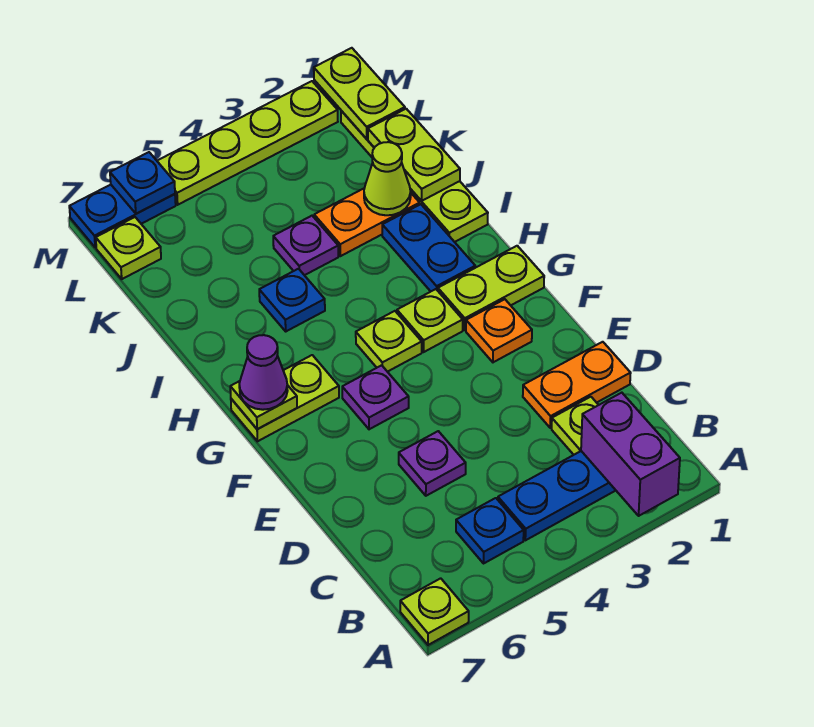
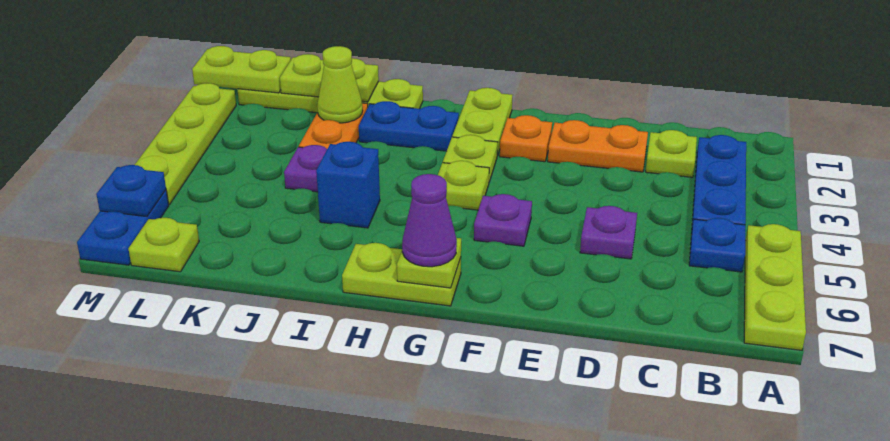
purple 1x2 brick [581,393,680,516] -> none
lime 1x1 plate [400,578,469,645] -> lime 1x3 plate [744,224,806,350]
orange 1x2 plate [523,342,631,428] -> orange 1x2 plate turned to [548,120,648,172]
lime 1x2 plate [231,355,339,441] -> lime 1x2 plate turned to [342,243,461,306]
blue 1x1 plate [259,269,325,331] -> blue 1x1 brick [316,142,380,228]

